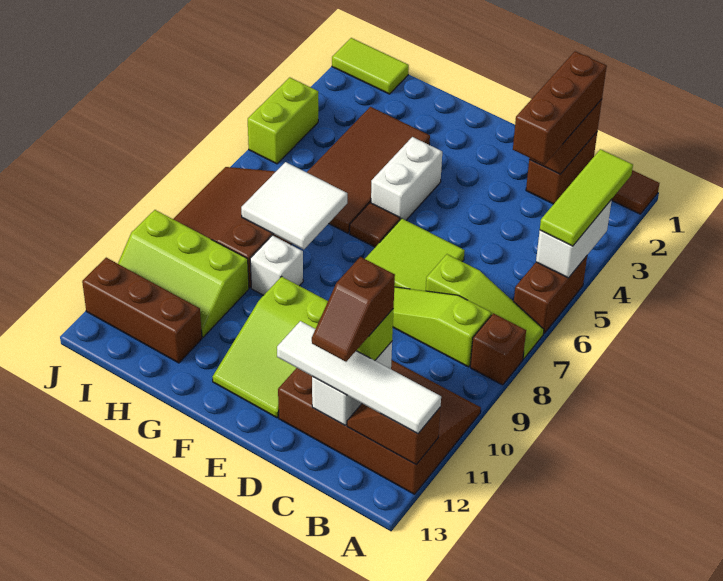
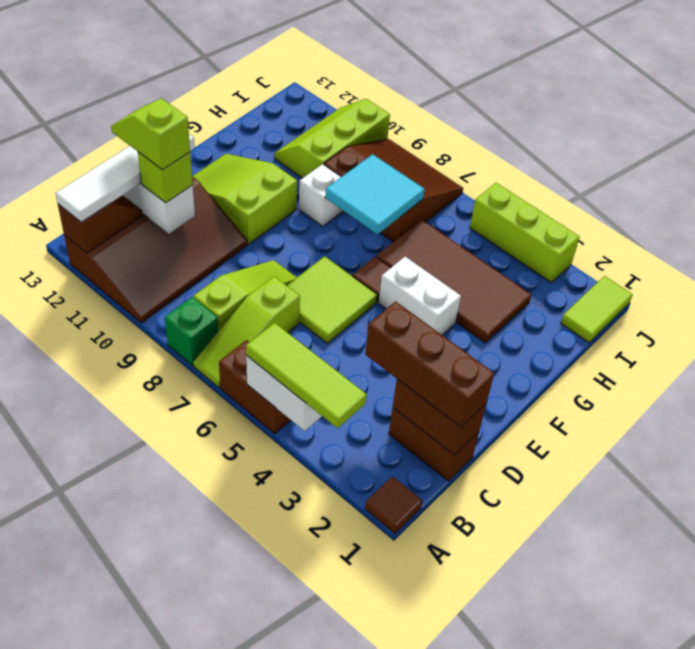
brown 1x1 brick [470,313,526,385] -> green 1x1 brick [165,297,218,365]
brown 1x2 slope [312,257,395,362] -> lime 1x2 slope [111,98,190,170]
white 2x2 tile [241,162,347,249] -> cyan 2x2 tile [325,154,425,234]
brown 1x3 brick [82,258,202,363] -> none
lime 1x2 brick [248,77,318,164] -> lime 1x3 brick [470,183,580,283]

